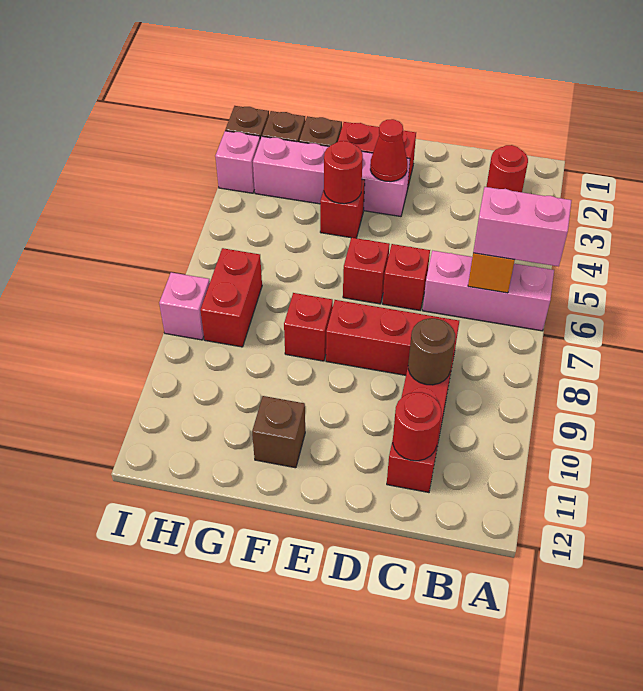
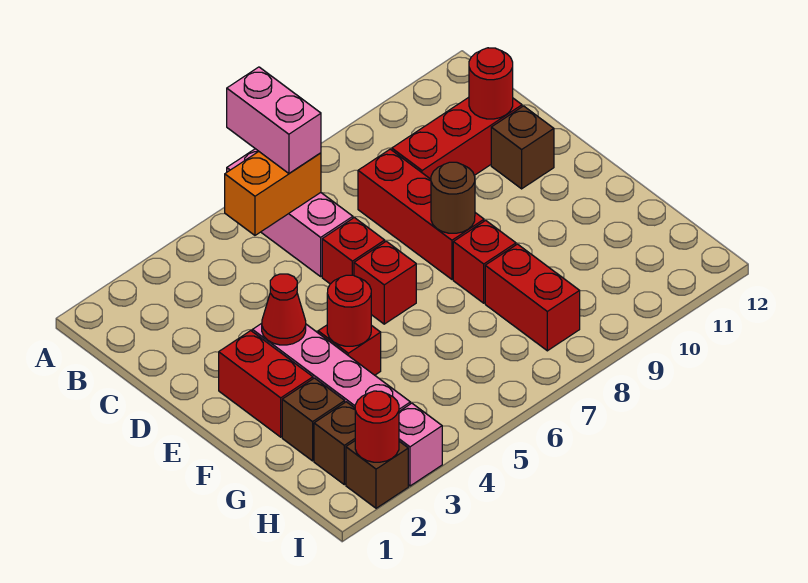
red 1x1 round brick [486,145,528,192] -> red 1x1 round brick moved to [355,391,399,462]
brown 1x1 round brick [408,318,455,385] -> brown 1x1 round brick moved to [431,162,475,233]
brown 1x1 brick [252,396,305,468] -> brown 1x1 brick moved to [491,106,554,189]
red 1x2 brick [200,248,262,347] -> red 1x2 brick turned to [485,244,580,351]
pink 1x1 brick [159,272,210,340] -> none

